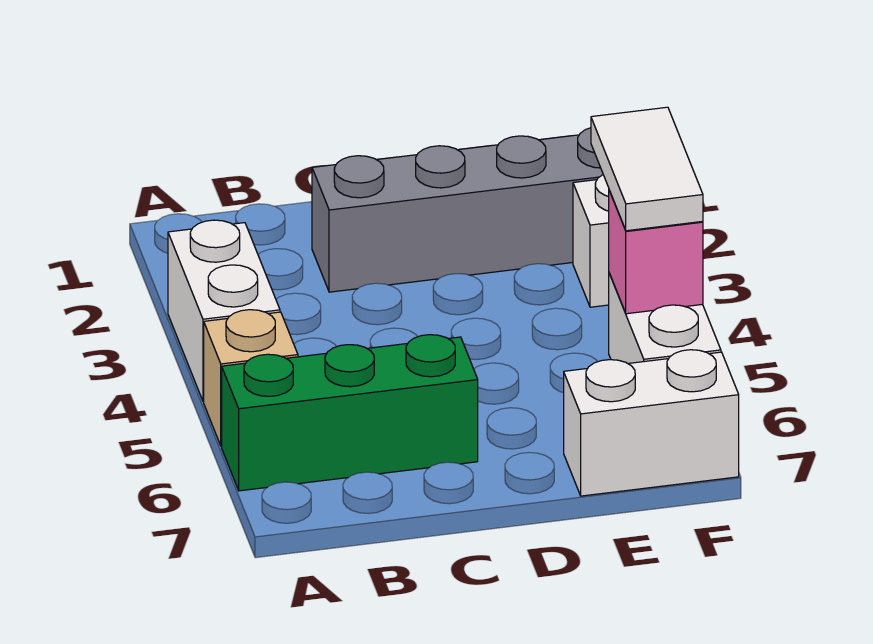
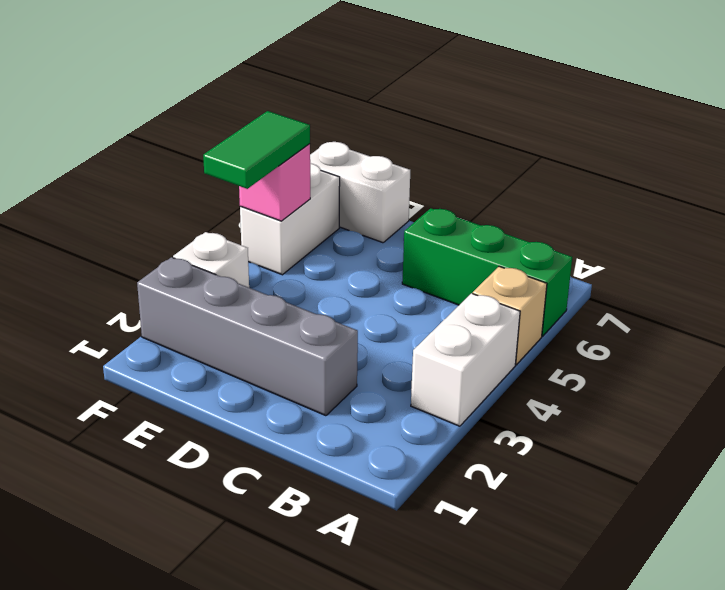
white 1x2 tile [591,107,703,231] -> green 1x2 tile [203,111,310,189]

